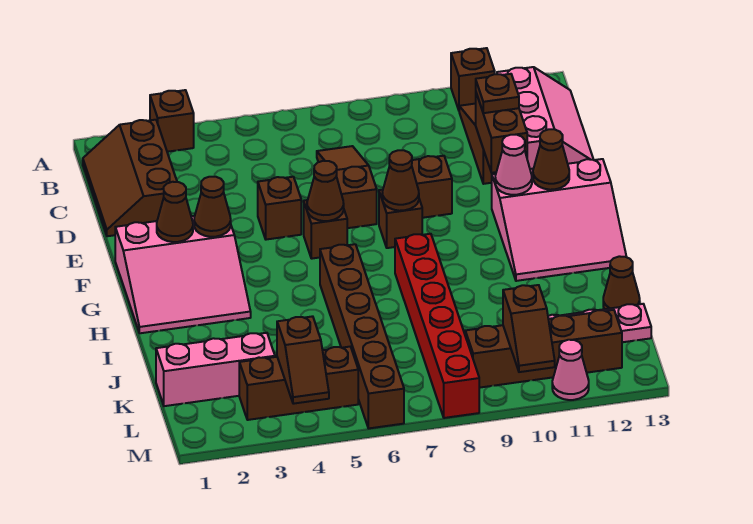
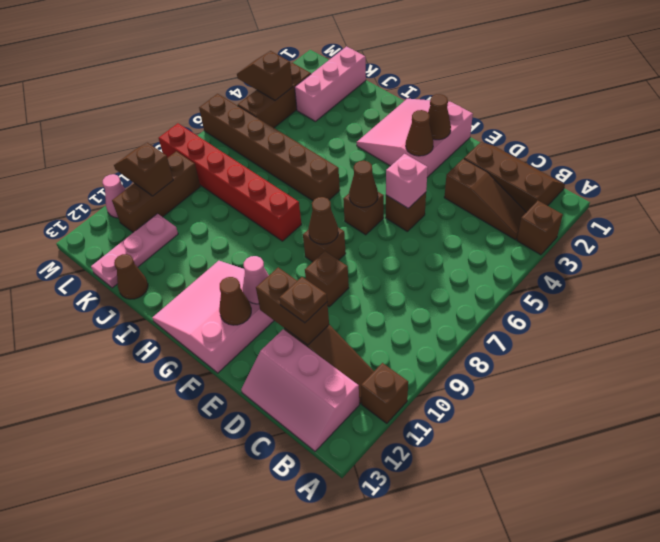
brown 1x3 slope [317,146,377,228] -> brown 1x3 slope moved to [444,159,526,240]
none -> pink 1x1 brick [386,154,428,208]
brown 1x4 brick [465,310,622,388] -> brown 1x3 brick [112,151,200,232]

